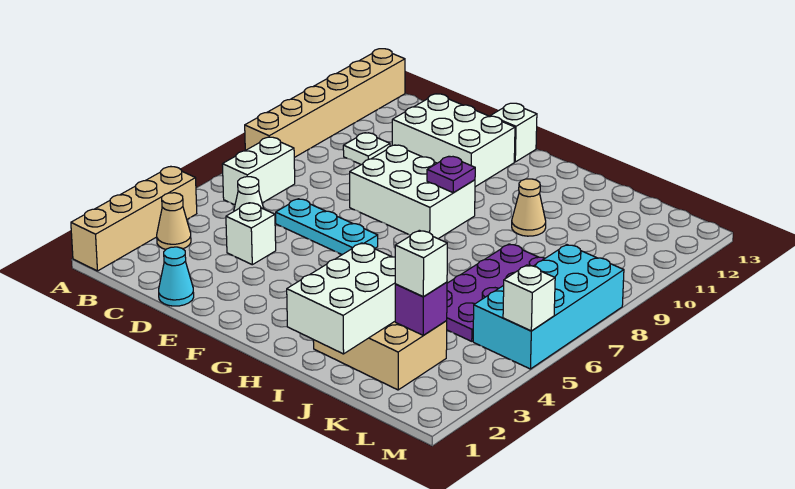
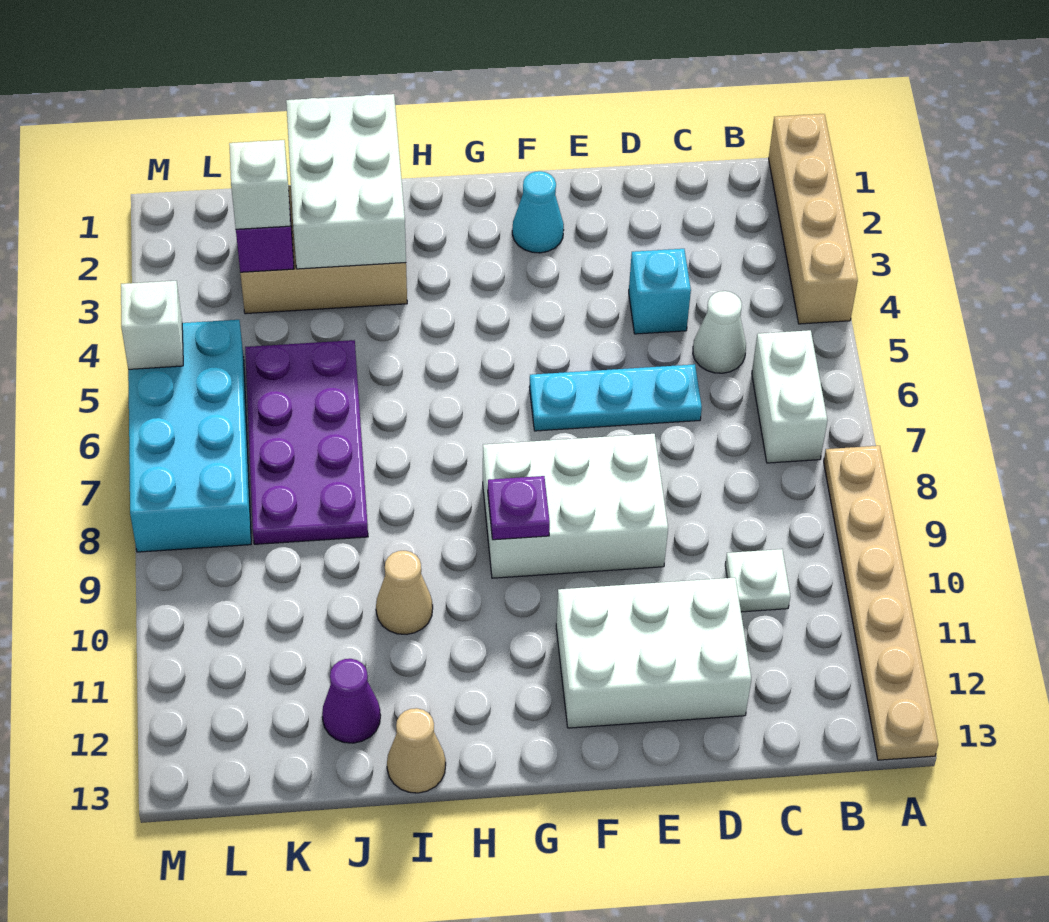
tan 1x6 brick [245,49,405,158] -> tan 1x6 plate [824,446,938,760]
tan 1x1 cone [157,193,191,249] -> tan 1x1 cone moved to [387,708,446,793]
cyan 1x1 cone [159,247,194,306] -> cyan 1x1 cone moved to [512,171,564,253]
white 1x1 brick [226,203,276,265] -> cyan 1x1 brick [629,249,691,334]
white 1x1 brick [491,103,537,162] -> none
none -> purple 1x1 cone [322,659,381,743]

